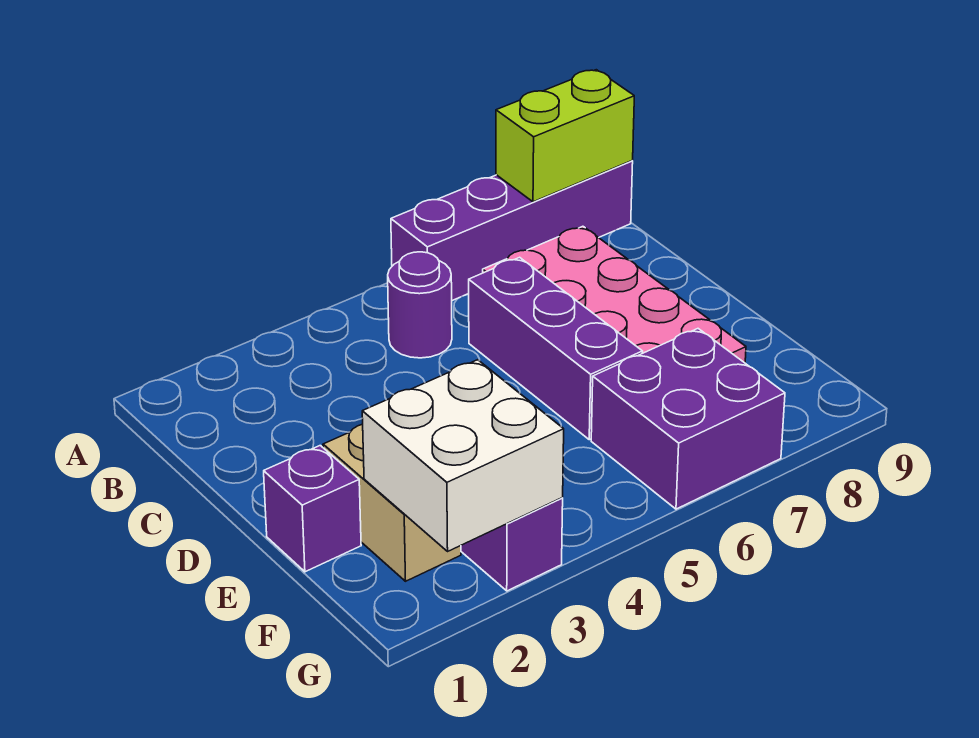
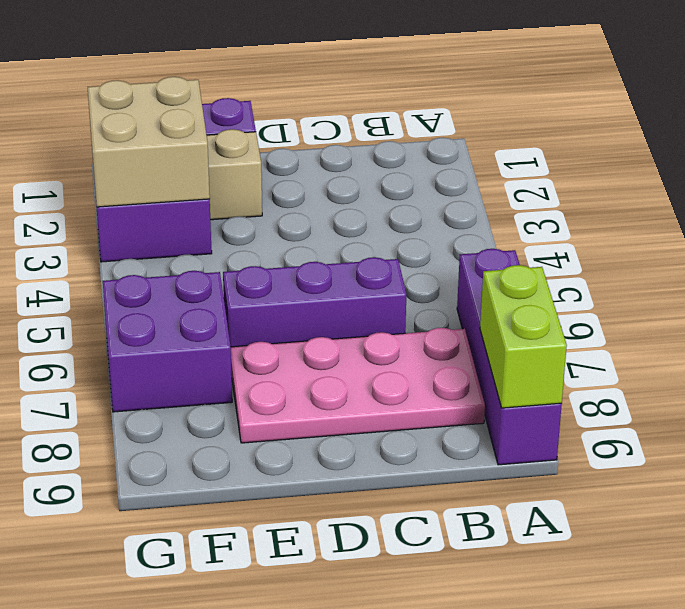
purple 1x1 round brick [388,252,452,358] -> none
white 2x2 brick [362,360,564,551] -> tan 2x2 brick [88,77,210,207]

